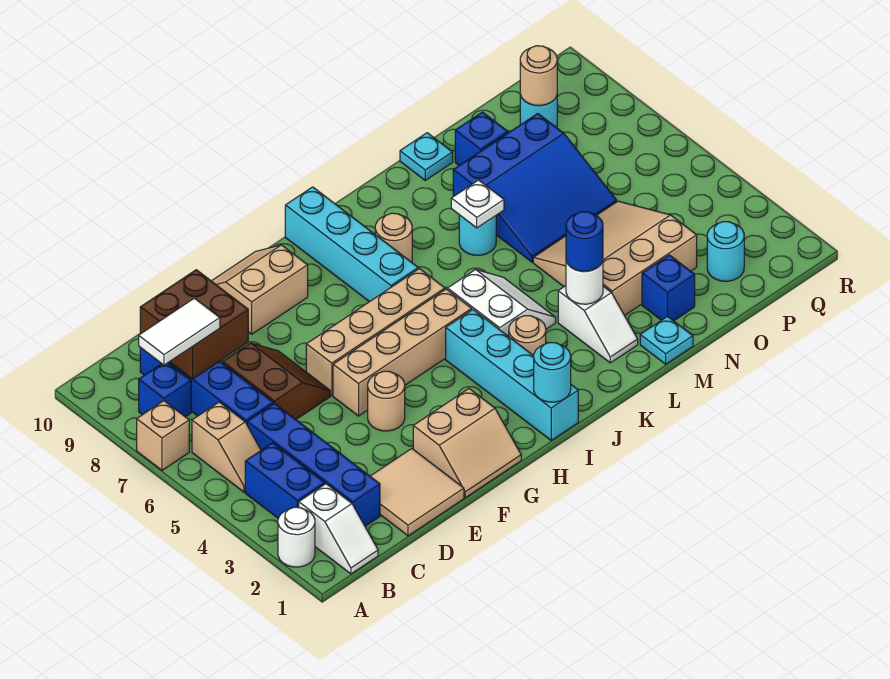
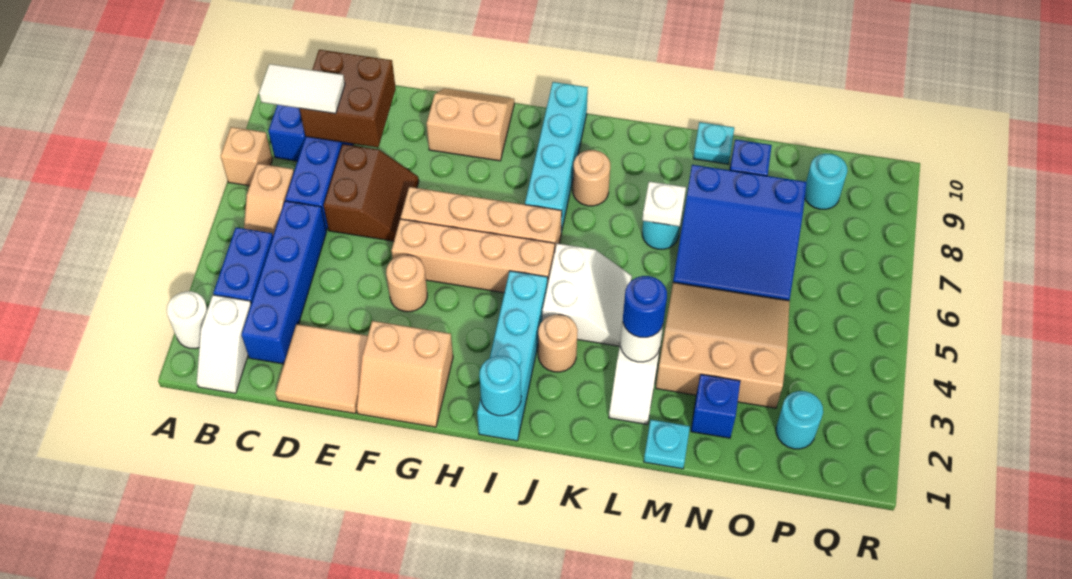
tan 1x1 round brick [520,46,557,106] -> none

